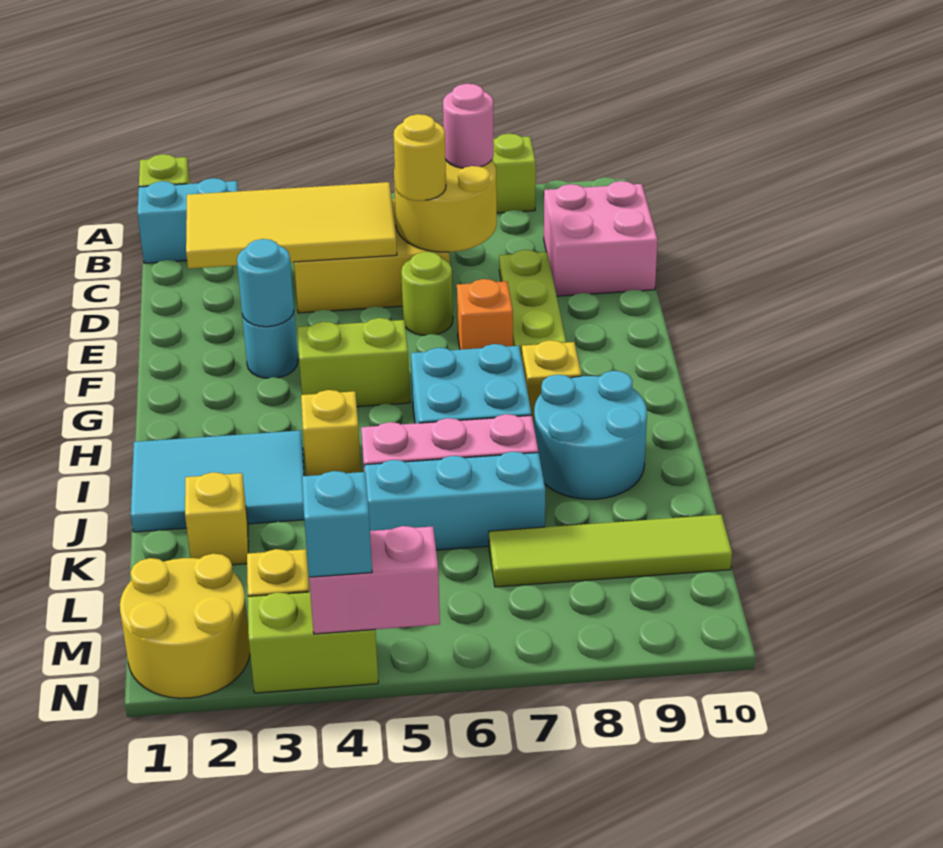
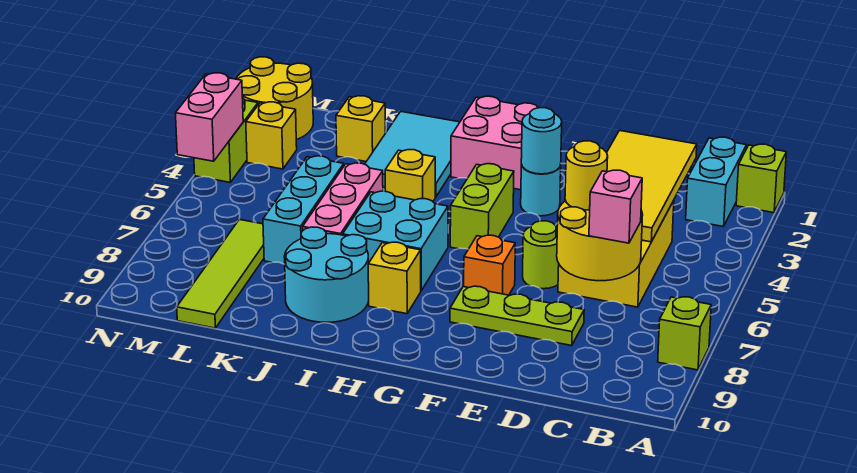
pink 1x1 round brick [443,84,494,168] -> pink 1x1 brick [589,170,642,243]
pink 2x2 brick [544,181,658,296] -> pink 2x2 brick moved to [451,96,538,190]
cyan 1x1 brick [302,471,372,577] -> none

